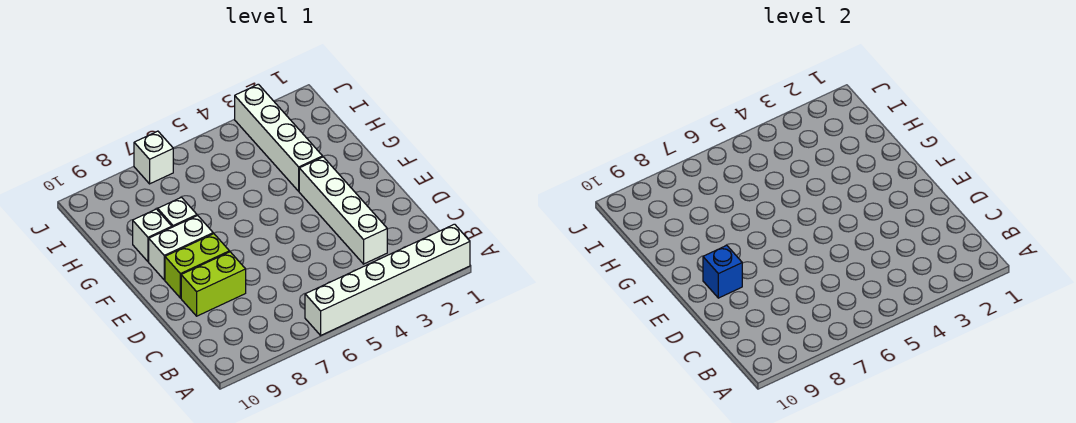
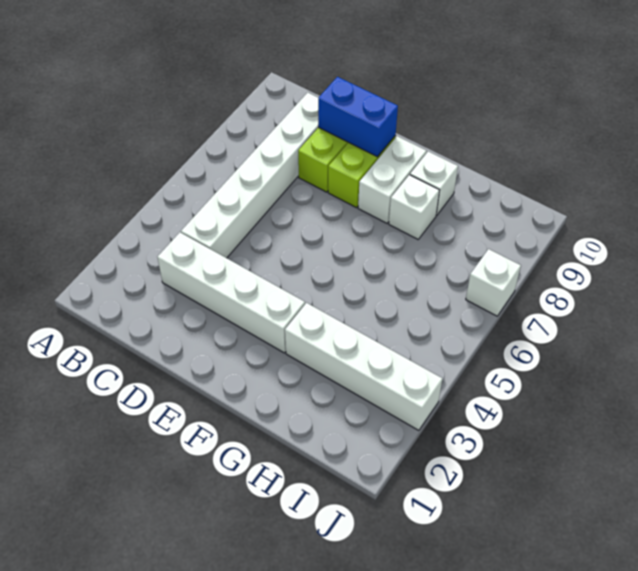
white 1x6 brick [305,224,470,335] -> white 1x6 brick moved to [181,92,318,258]
blue 1x1 brick [703,245,742,298] -> blue 1x2 brick [318,77,398,157]

